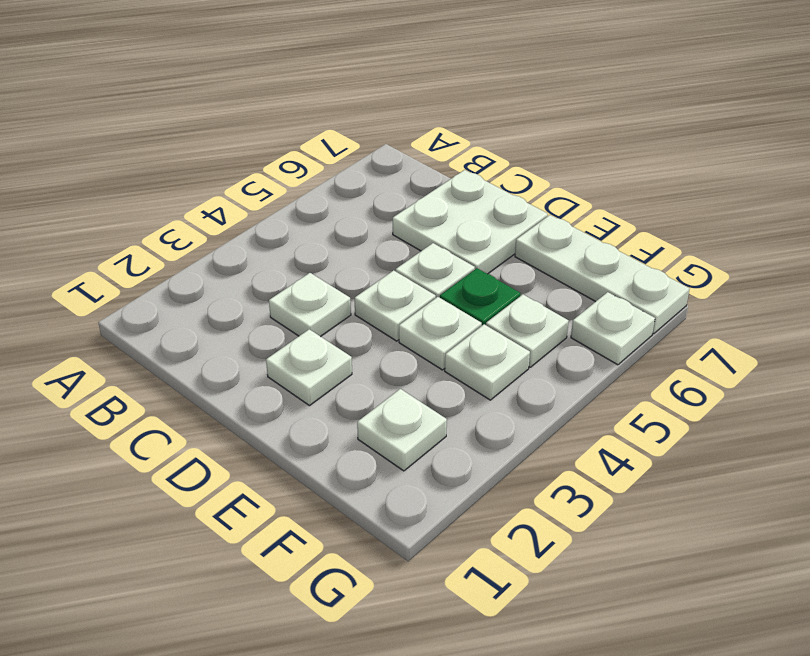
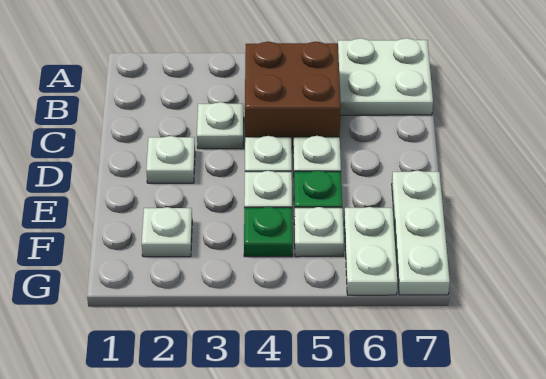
none -> brown 2x2 brick [245,42,341,149]
white 2x2 plate [393,170,548,274] -> white 2x2 plate moved to [338,38,433,115]
white 1x1 plate [445,324,530,400] -> green 1x1 plate [244,207,293,257]
white 1x1 plate [571,292,655,365] -> white 1x2 plate [344,207,398,295]

